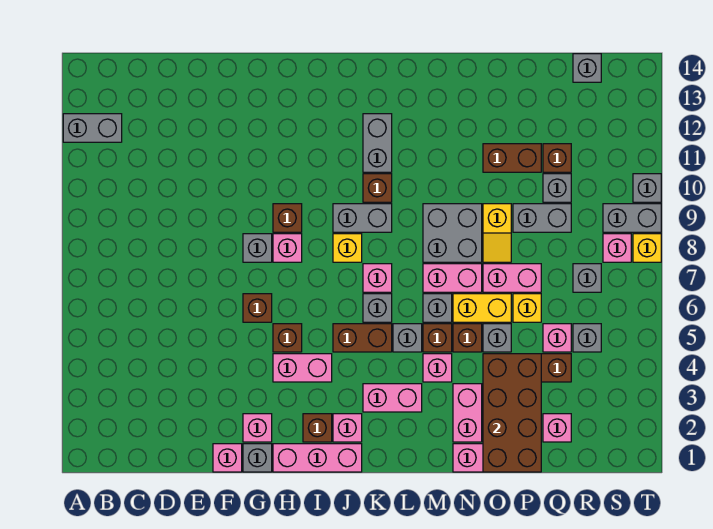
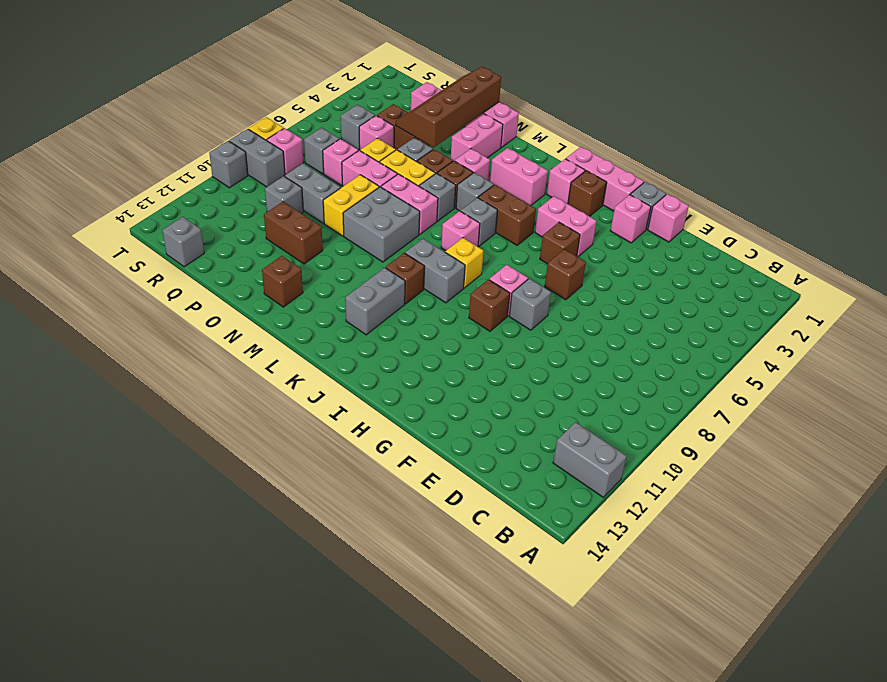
brown 2x4 brick [483,354,541,472] -> brown 2x4 slope [396,67,501,147]
yellow 1x2 slope [483,204,511,262] -> yellow 1x2 brick [323,175,379,236]
none -> pink 1x1 brick [323,139,358,185]
brown 1x1 brick [543,144,571,172] -> brown 1x1 brick moved to [262,256,303,307]

